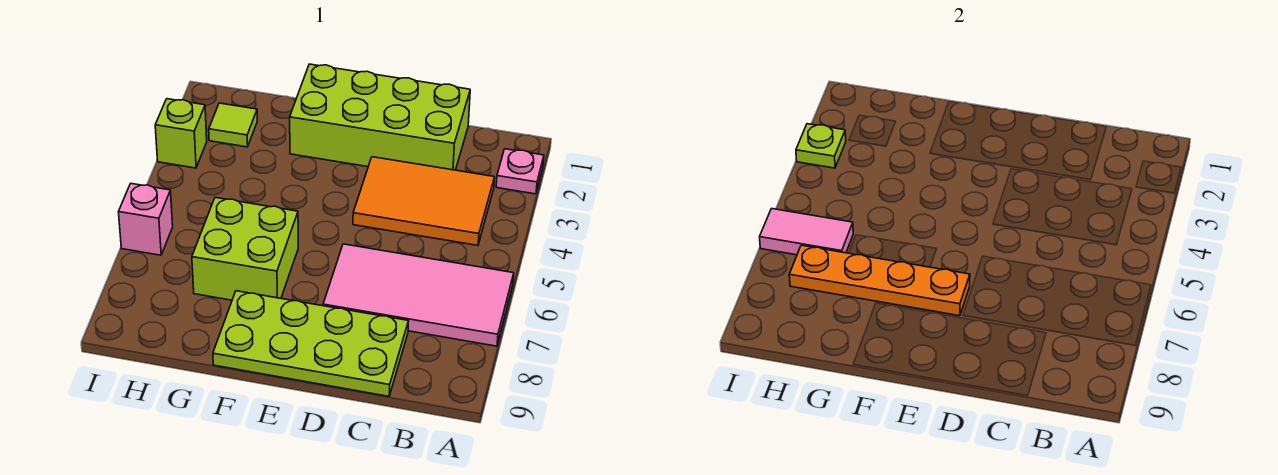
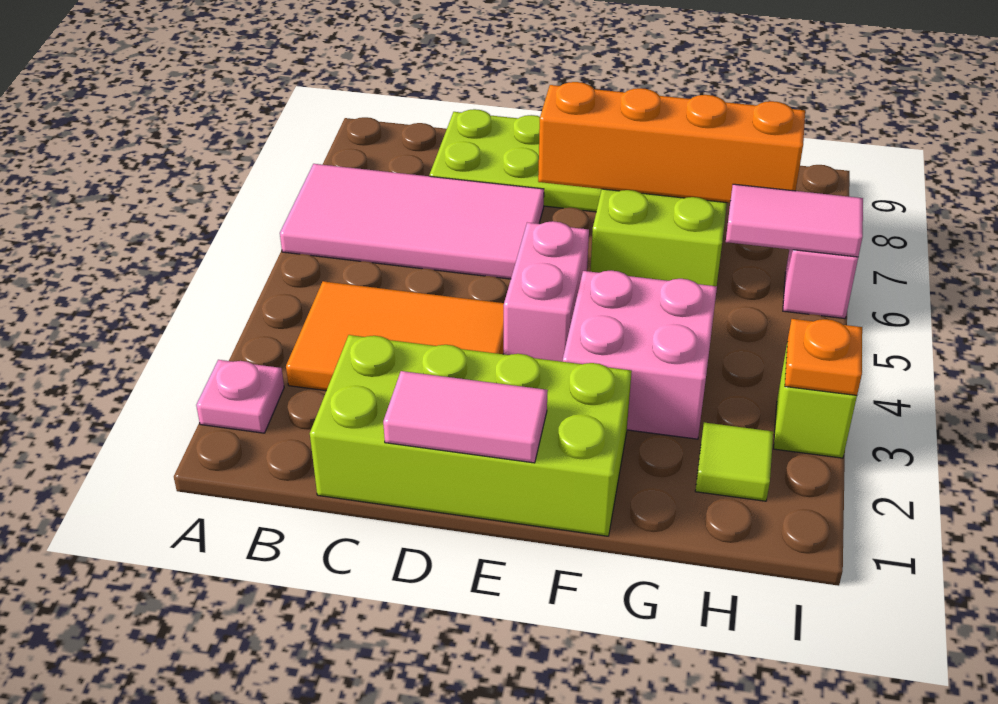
none -> pink 1x2 tile [383,371,548,463]
none -> pink 1x2 brick [504,221,589,362]
orange 1x4 plate [789,245,970,316] -> orange 1x4 brick [538,82,805,203]
none -> pink 2x2 brick [563,271,717,439]
lime 1x1 plate [796,124,846,168] -> orange 1x1 plate [785,319,862,395]

